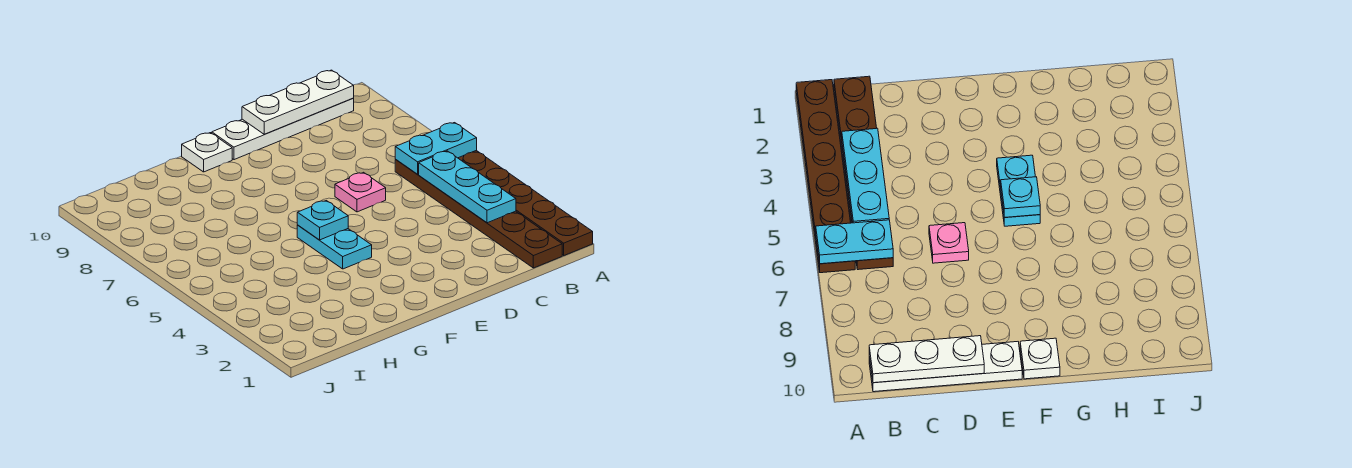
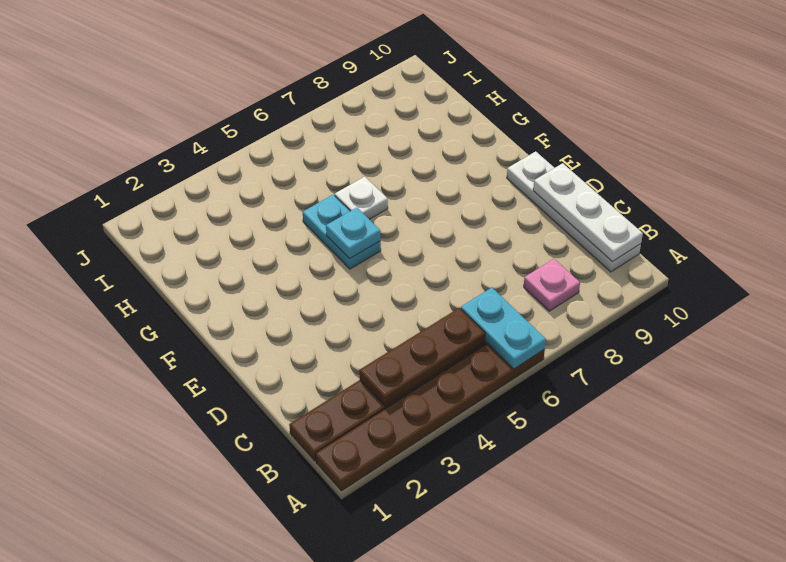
cyan 1x3 plate [419,151,516,223] -> brown 1x3 plate [360,308,485,406]
pink 1x1 plate [335,172,386,212] -> pink 1x1 plate moved to [524,259,580,311]
cyan 1x2 plate [297,225,372,269] -> cyan 1x2 plate turned to [303,195,381,269]
white 1x1 plate [182,133,232,172] -> white 1x1 plate moved to [335,177,388,219]

